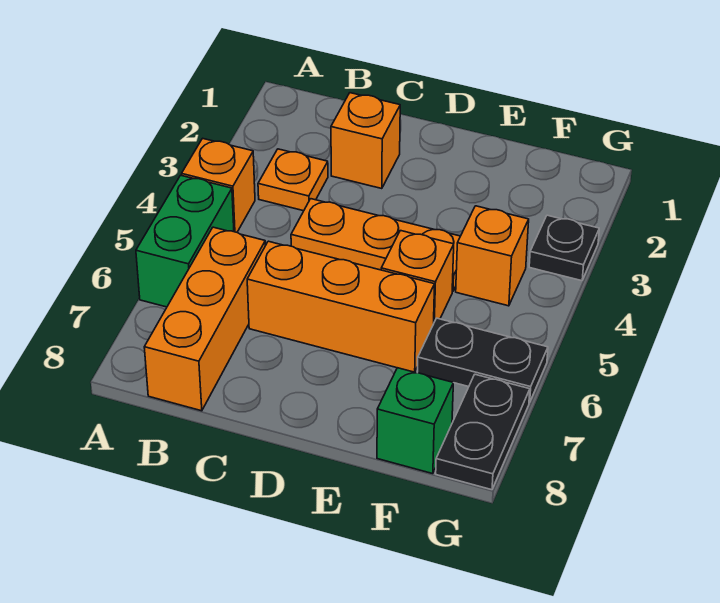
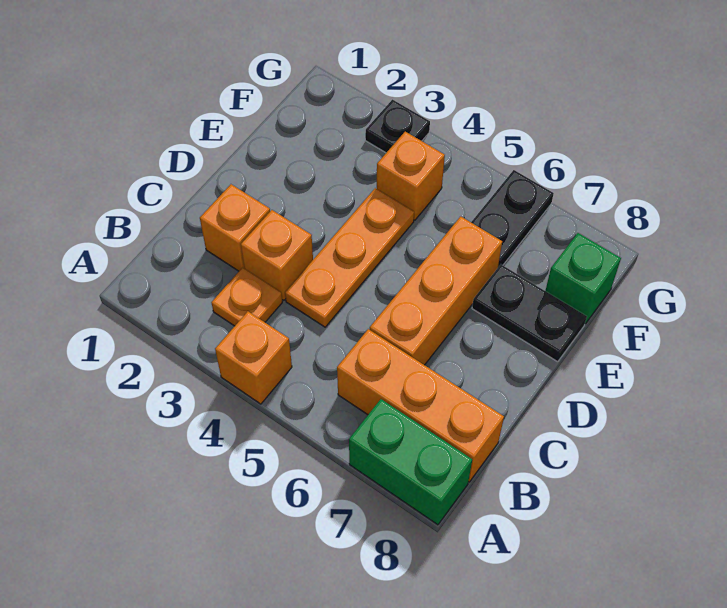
green 1x2 brick [136,175,234,307] -> green 1x2 brick moved to [349,399,472,525]
orange 1x1 brick [381,231,454,322] -> orange 1x1 brick moved to [241,210,313,300]
black 1x2 plate [436,374,530,490] -> black 1x2 plate moved to [472,265,587,362]

